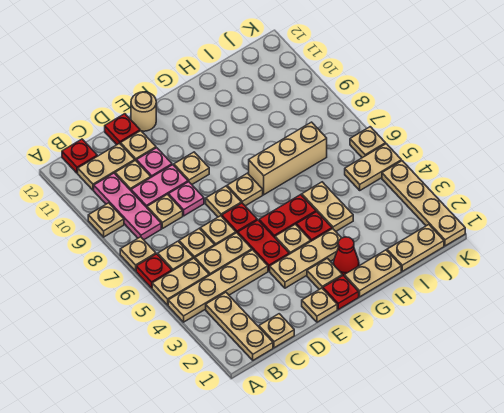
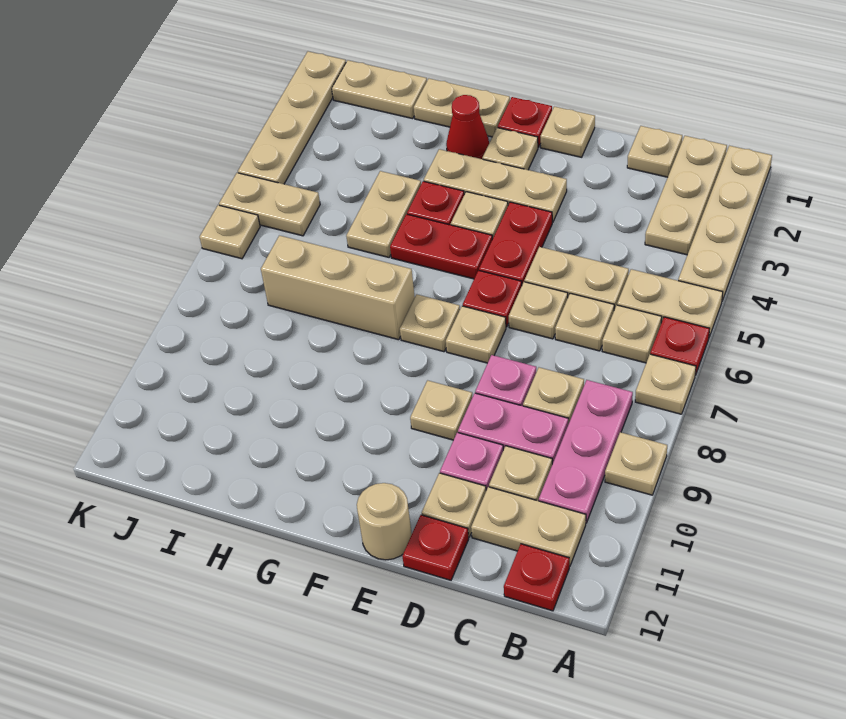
tan 1x4 plate [168,250,268,322] -> tan 1x4 plate turned to [678,146,772,301]

